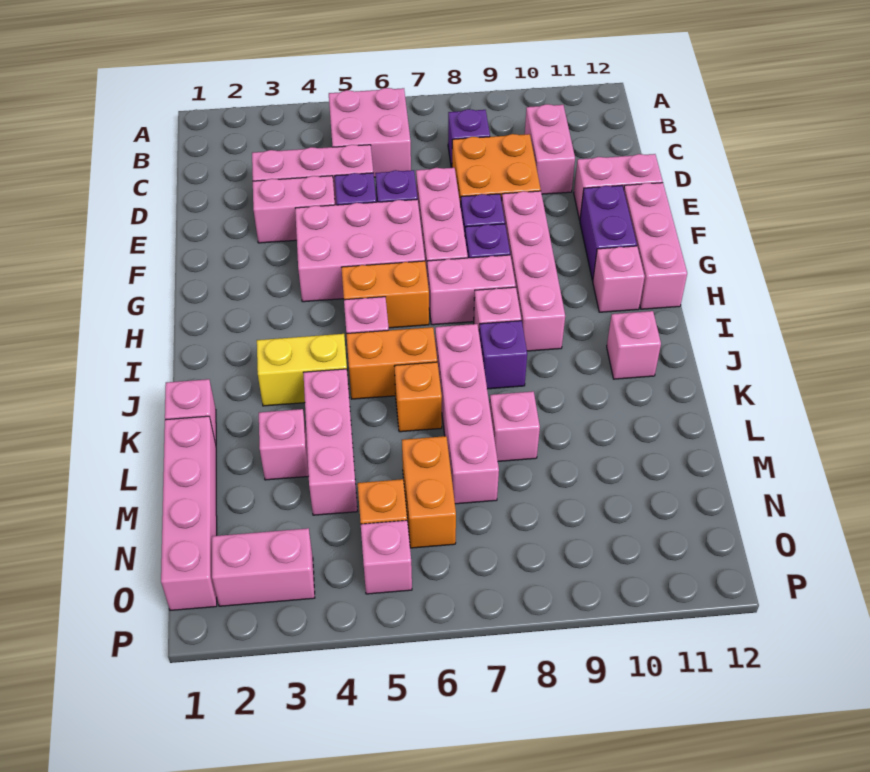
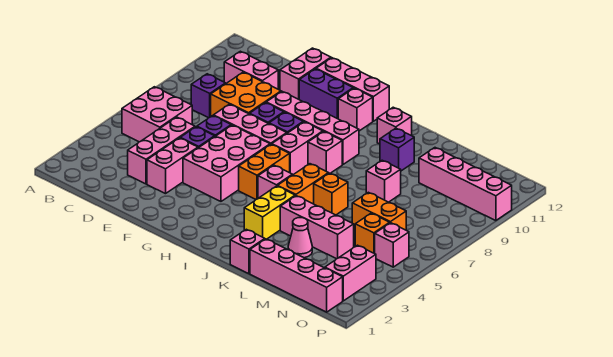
pink 1x4 brick [435,324,499,504] -> pink 1x4 brick moved to [419,148,512,221]
purple 1x1 brick [479,321,527,389] -> purple 1x1 brick moved to [380,128,414,171]
pink 1x1 brick [259,409,309,480] -> pink 1x1 cone [288,218,312,258]

